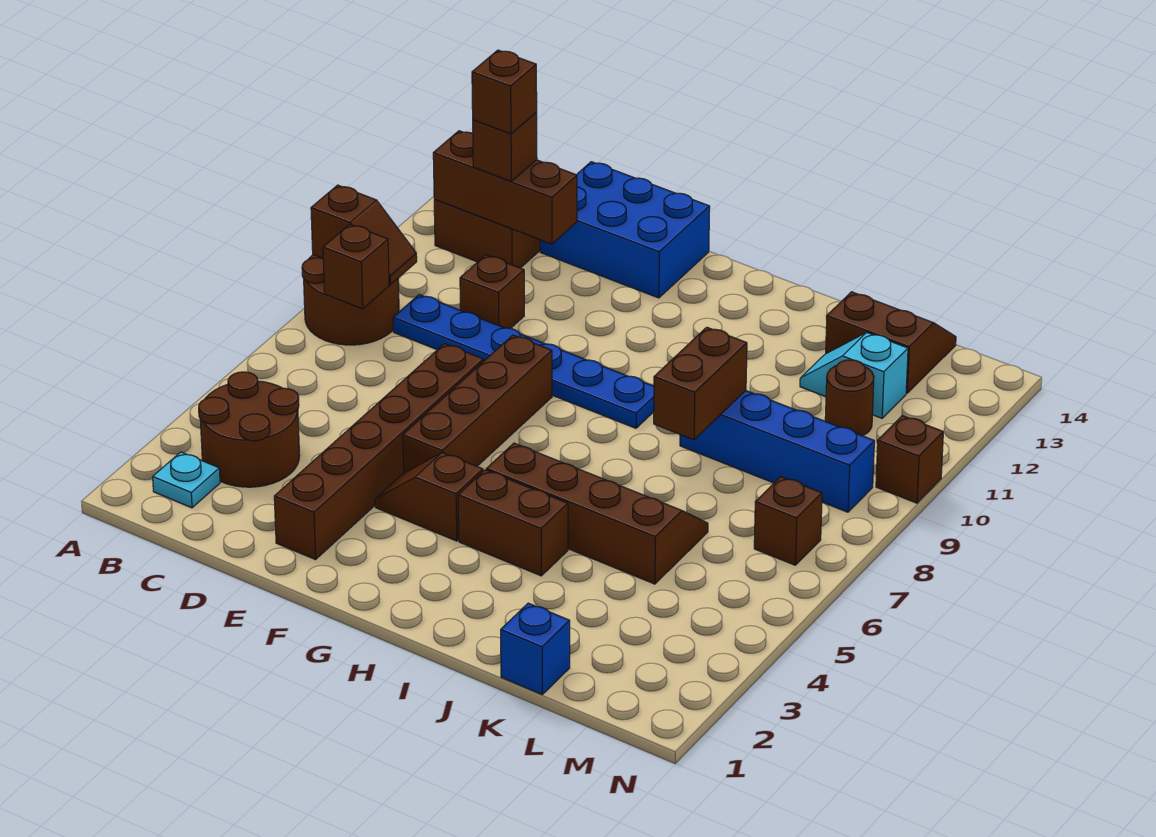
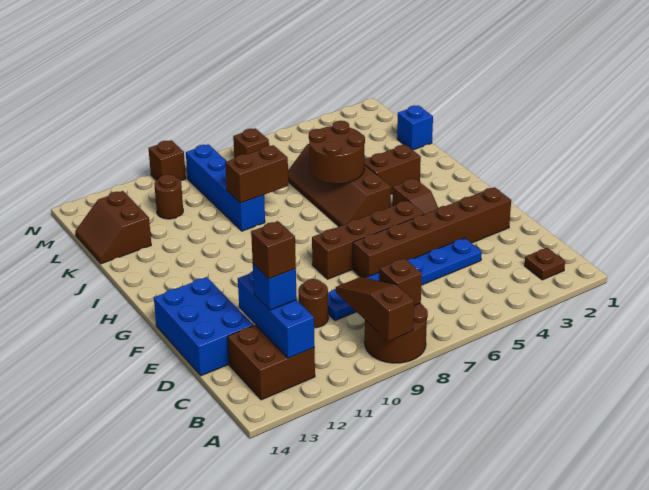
brown 1x2 slope [311,185,417,285] -> brown 1x3 slope [336,277,414,341]
cyan 1x1 plate [153,452,220,508] -> brown 1x1 plate [525,248,565,280]
brown 2x2 round brick [199,372,300,487] -> brown 2x2 round brick moved to [309,121,365,184]
brown 1x3 brick [433,131,577,244] -> blue 1x3 brick [238,271,315,358]
blue 1x6 plate [393,295,654,428] -> blue 1x6 plate turned to [328,238,482,321]
brown 1x1 brick [473,113,537,181] -> blue 1x1 brick [253,264,297,310]
brown 1x1 brick [460,255,524,329] -> brown 1x1 round brick [298,279,328,328]
brown 1x2 brick [458,470,568,576] -> brown 1x2 brick turned to [364,145,421,194]
cyan 1x2 slope [800,333,908,418] -> none

